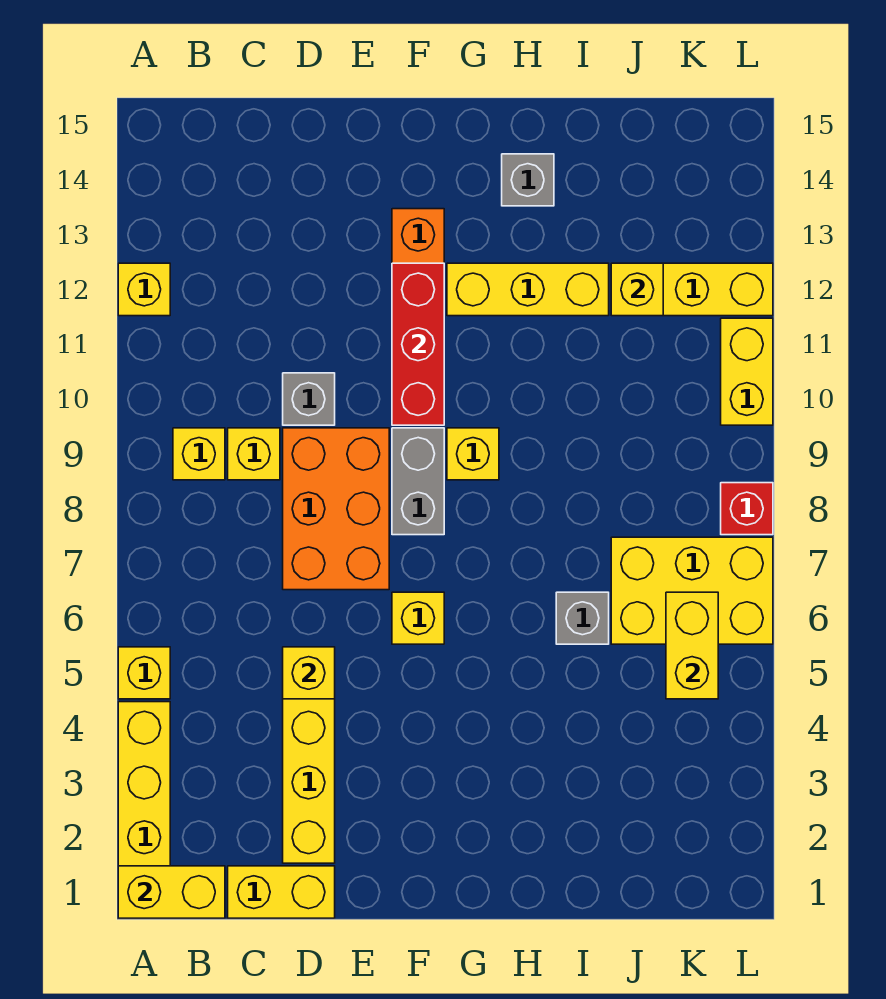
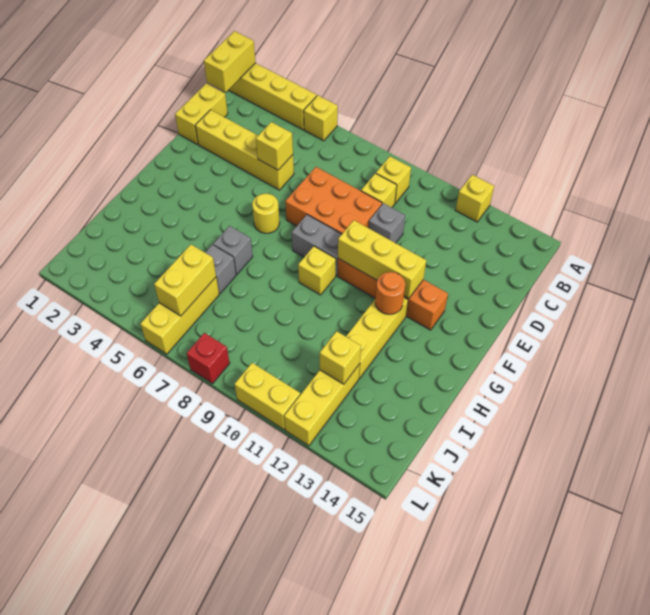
yellow 1x1 brick [392,592,444,644] -> yellow 1x1 round brick [252,194,280,233]
red 1x3 brick [392,263,444,425] -> yellow 1x3 brick [338,220,426,298]
none -> orange 1x1 round brick [375,272,405,314]
grey 1x1 brick [502,154,554,206] -> grey 1x1 brick moved to [213,226,253,274]
yellow 2x3 brick [611,537,773,644] -> yellow 1x3 brick [140,277,219,354]
yellow 1x2 brick [666,592,718,699] -> yellow 1x2 brick turned to [154,245,216,316]

